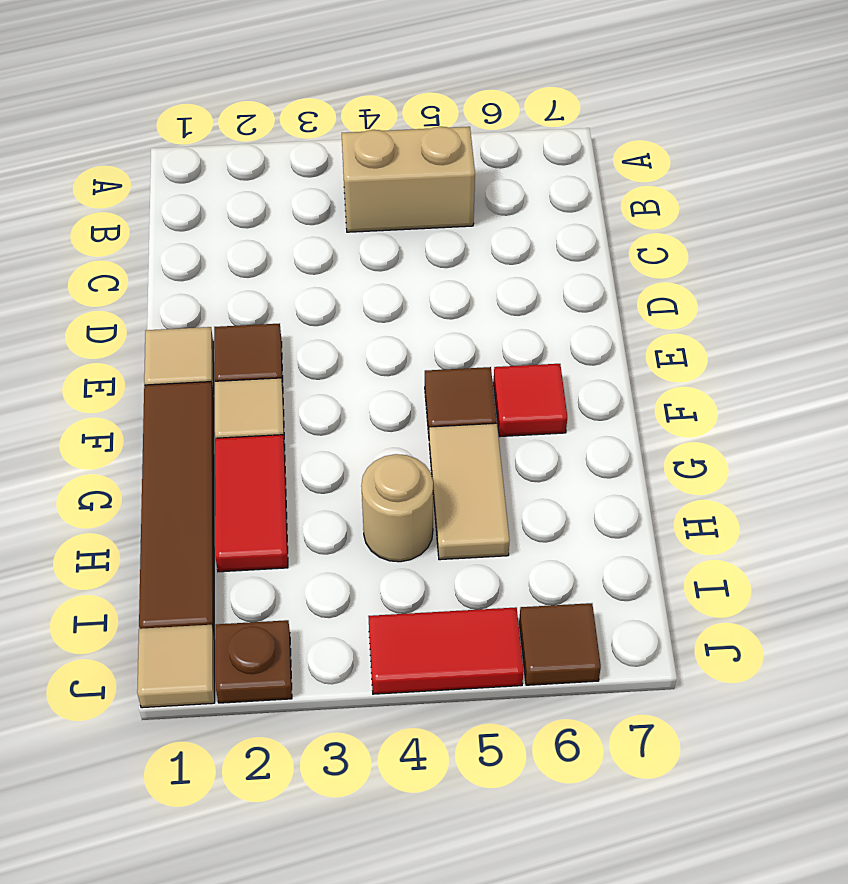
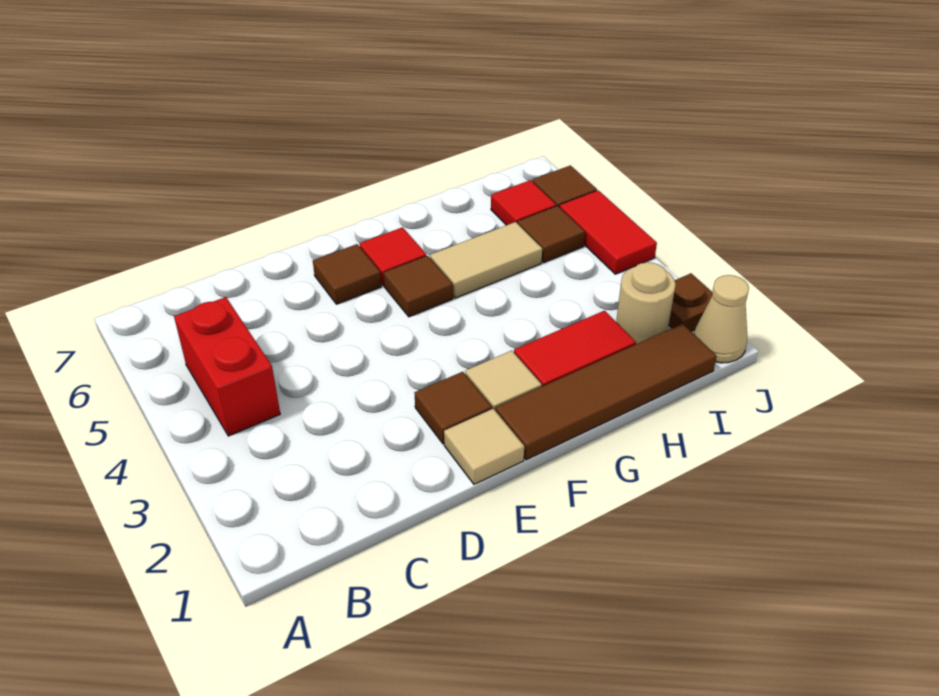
tan 1x2 brick [342,127,475,232] -> red 1x2 brick [174,297,280,436]
none -> brown 1x1 tile [313,244,381,304]
tan 1x1 round brick [361,454,433,562] -> tan 1x1 round brick moved to [616,262,676,344]
none -> brown 1x1 tile [518,206,585,262]
none -> red 1x1 tile [491,180,556,225]
tan 1x1 tile [137,625,215,708] -> tan 1x1 cone [694,275,749,363]

